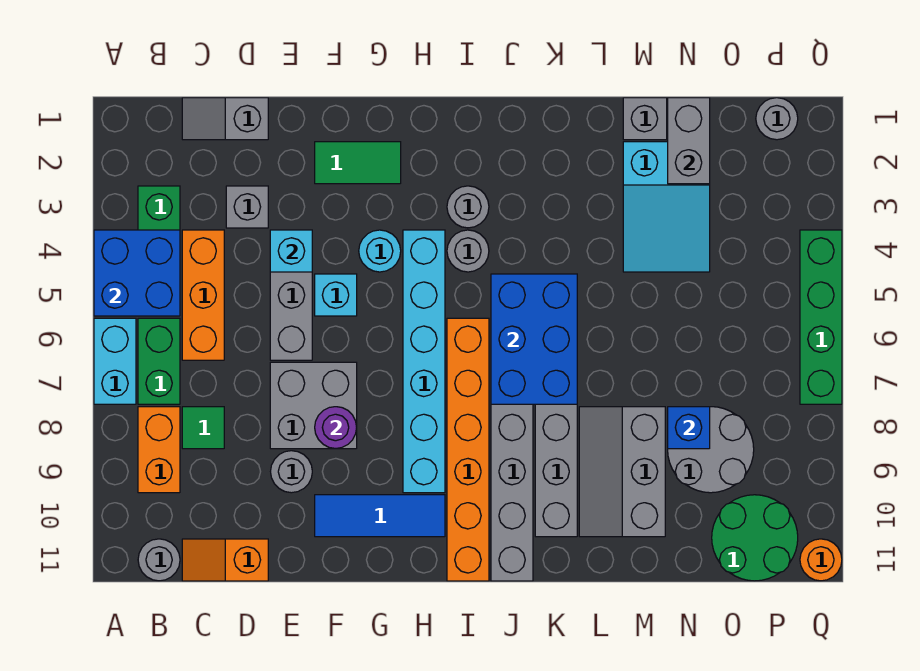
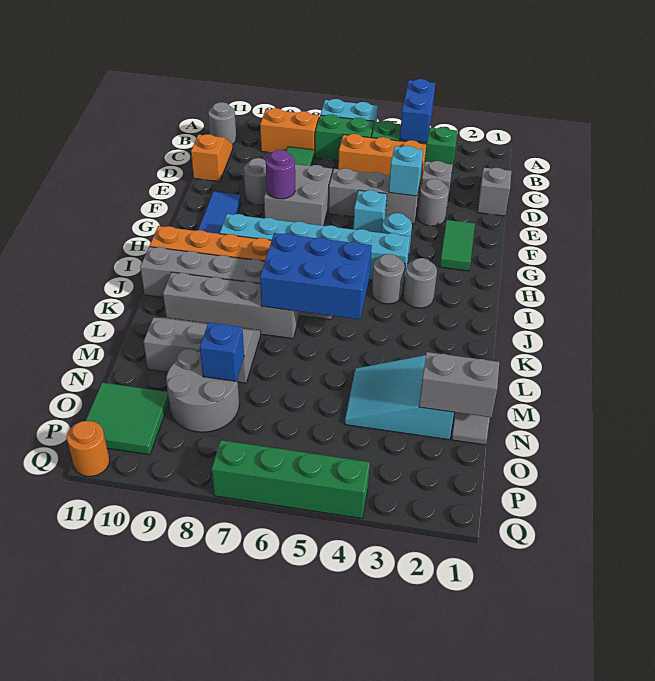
blue 2x2 brick [94,230,180,316] -> blue 1x2 brick [400,79,435,143]
green 2x2 round brick [712,495,798,581] -> green 2x2 tile [86,383,169,455]
grey 1x1 round brick [756,98,798,140] -> grey 1x1 round brick moved to [418,179,449,226]

